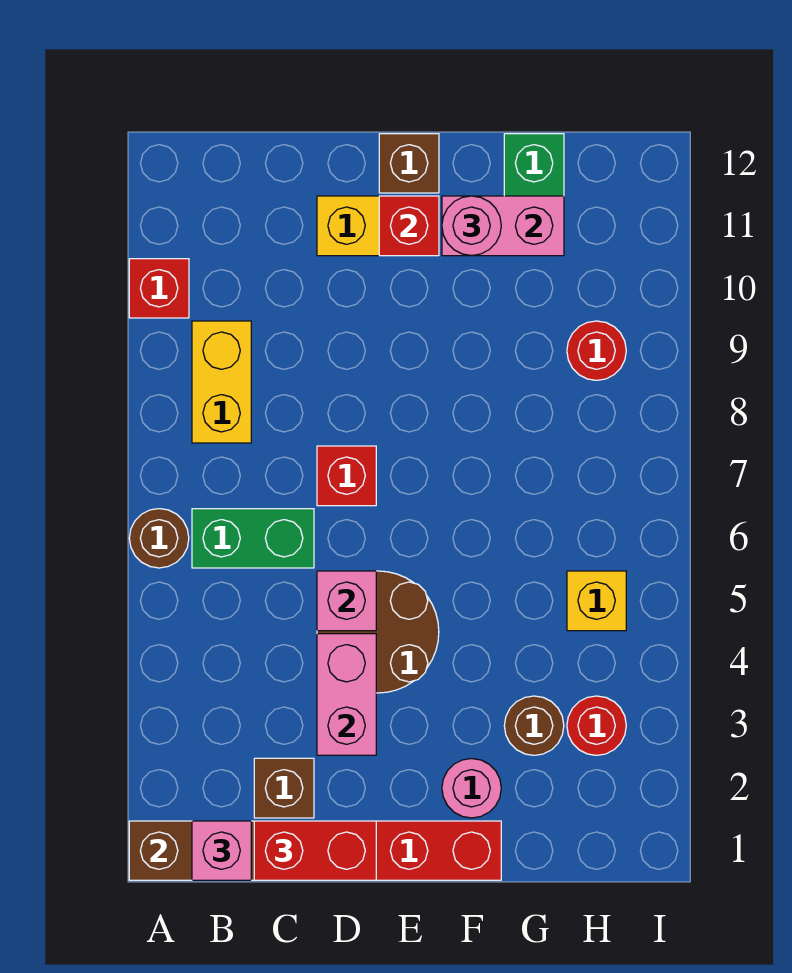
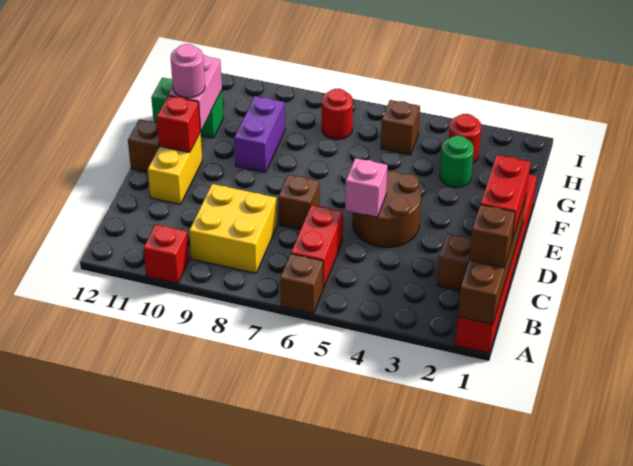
brown 1x1 round brick [129,509,189,568] -> brown 1x1 brick [280,254,323,314]
pink 1x1 brick [192,821,251,880] -> brown 1x1 brick [469,205,515,267]
green 1x2 brick [192,509,314,568] -> red 1x2 brick [291,205,343,288]
yellow 1x2 brick [192,321,251,443] -> yellow 2x2 brick [189,184,277,273]
pink 1x2 brick [317,634,376,755] -> none
red 1x1 brick [317,446,376,506] -> brown 1x1 brick [278,175,319,230]
pink 1x1 round brick [442,759,501,818] -> none
none -> purple 1x2 brick [234,96,285,173]
brown 1x1 round brick [504,696,564,755] -> green 1x1 round brick [440,136,474,187]
yellow 1x1 brick [567,571,626,631] -> brown 1x1 brick [381,100,420,155]
red 1x1 round brick [567,321,626,380] -> red 1x1 round brick moved to [322,89,353,140]

